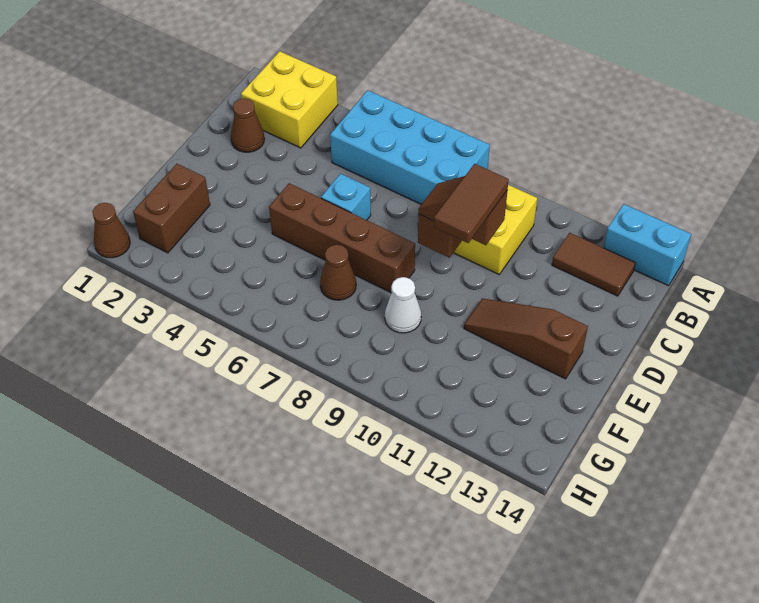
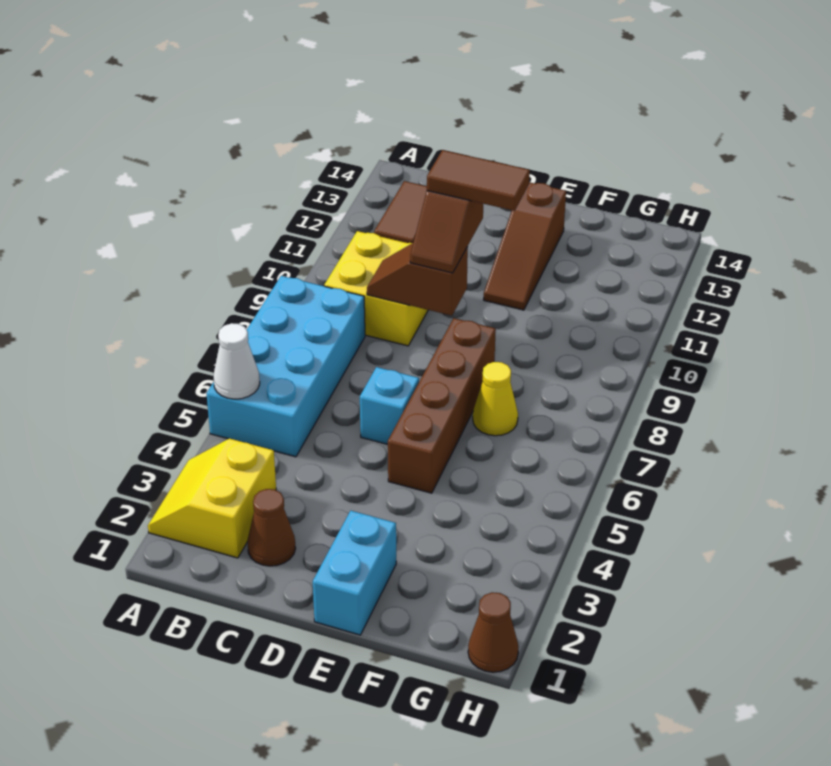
yellow 2x2 brick [241,51,338,148] -> yellow 2x2 slope [148,438,276,558]
cyan 1x2 brick [604,204,691,286] -> cyan 1x2 brick moved to [313,511,396,635]
brown 1x2 brick [133,164,210,253] -> none
brown 1x1 cone [320,245,356,300] -> yellow 1x1 cone [473,362,518,436]
white 1x1 cone [385,277,421,333] -> white 1x1 cone moved to [213,323,260,399]

